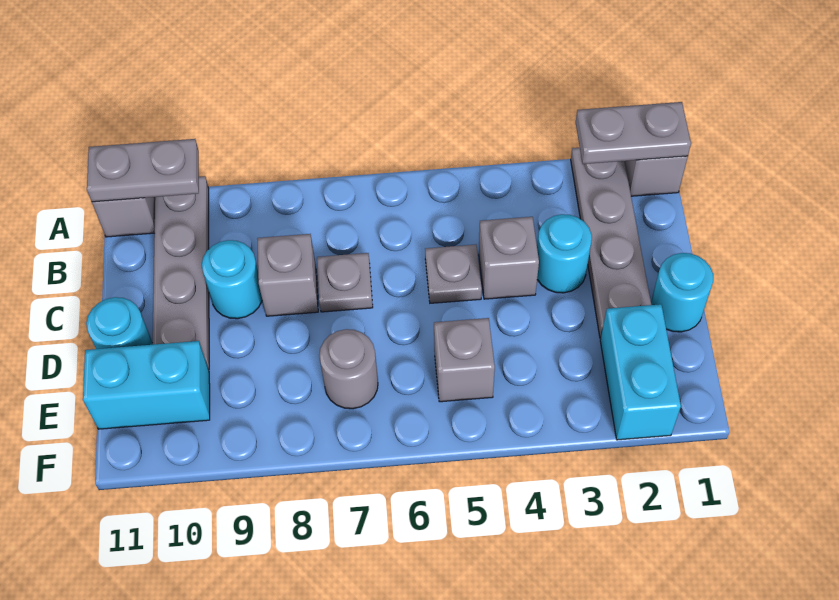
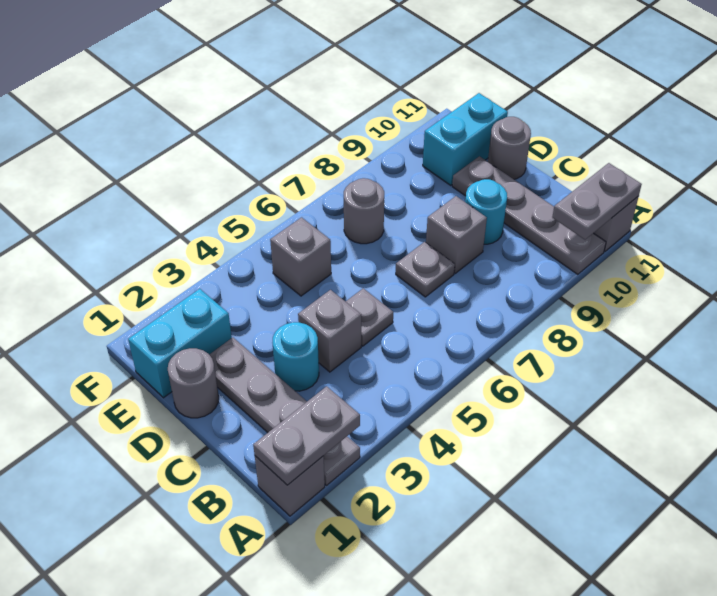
cyan 1x1 round brick [651,253,713,332] -> grey 1x1 round brick [168,348,219,418]
cyan 1x1 round brick [86,297,153,349] -> grey 1x1 round brick [488,117,531,179]
cyan 1x2 brick [600,304,681,440] -> cyan 1x2 brick turned to [128,289,232,398]

